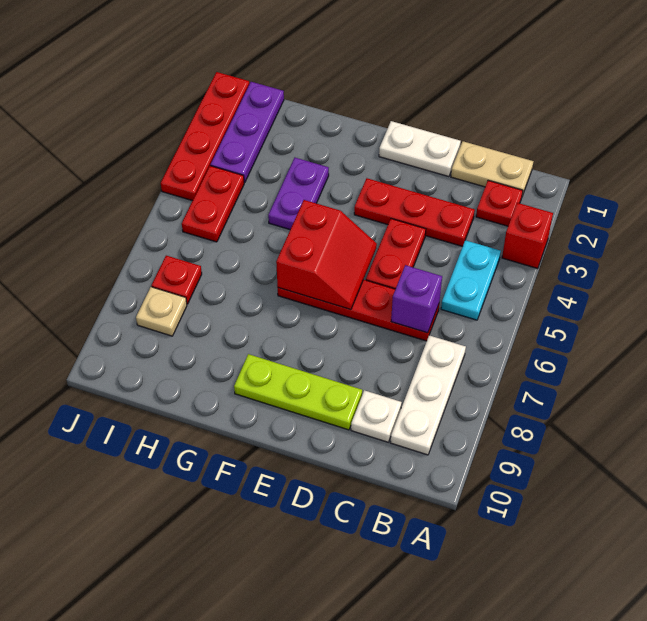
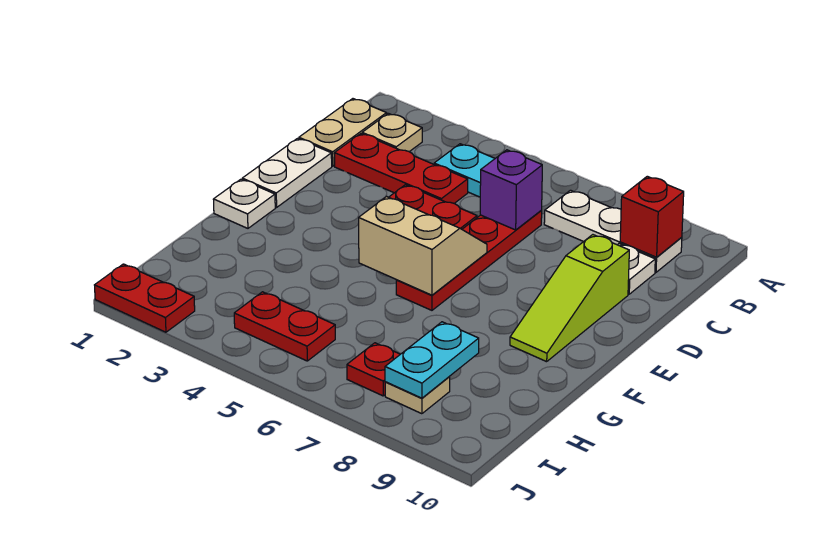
red 1x1 brick [502,203,553,269] -> red 1x1 brick moved to [620,176,684,257]
red 1x1 plate [476,181,523,226] -> tan 1x1 plate [362,113,422,152]
red 1x3 plate [354,178,475,247] -> red 1x3 plate turned to [334,134,468,203]
lime 1x3 plate [234,354,362,430] -> lime 1x3 slope [510,235,629,362]
red 2x2 slope [276,200,377,310] -> tan 2x2 slope [359,196,487,295]
none -> white 1x1 plate [213,179,275,228]
purple 1x2 plate [268,158,329,230] -> none
none -> cyan 1x2 plate [385,322,479,398]
purple 1x3 plate [211,82,284,183] -> none
red 1x4 plate [161,72,249,201] -> red 1x2 plate [95,264,195,332]

